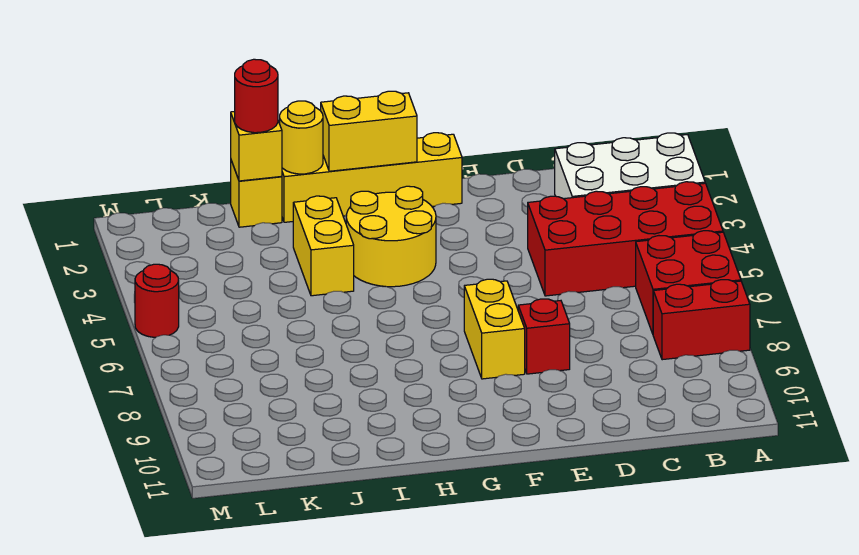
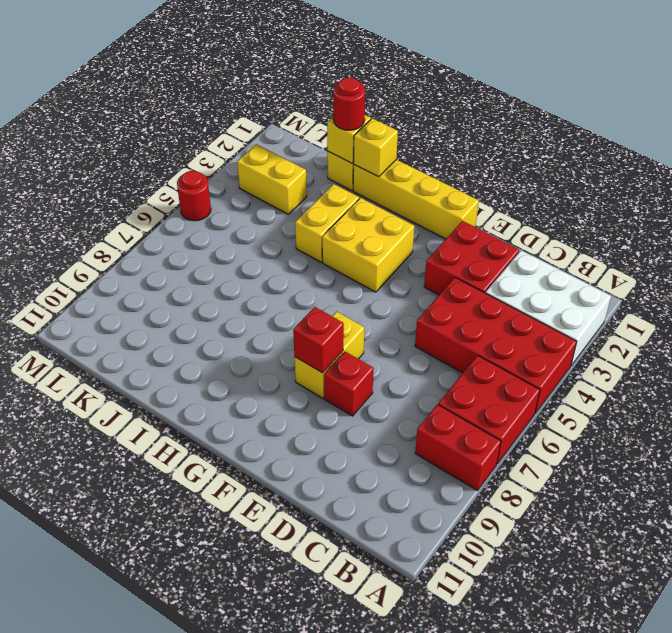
none -> red 2x2 brick [424,221,519,295]
none -> red 1x1 brick [293,307,344,373]
yellow 1x2 brick [321,91,417,171] -> yellow 1x2 brick moved to [237,144,307,214]
yellow 2x2 round brick [346,186,436,287] -> yellow 2x2 brick [322,198,414,292]
yellow 1x1 round brick [280,101,323,174] -> yellow 1x1 brick [353,118,398,177]

